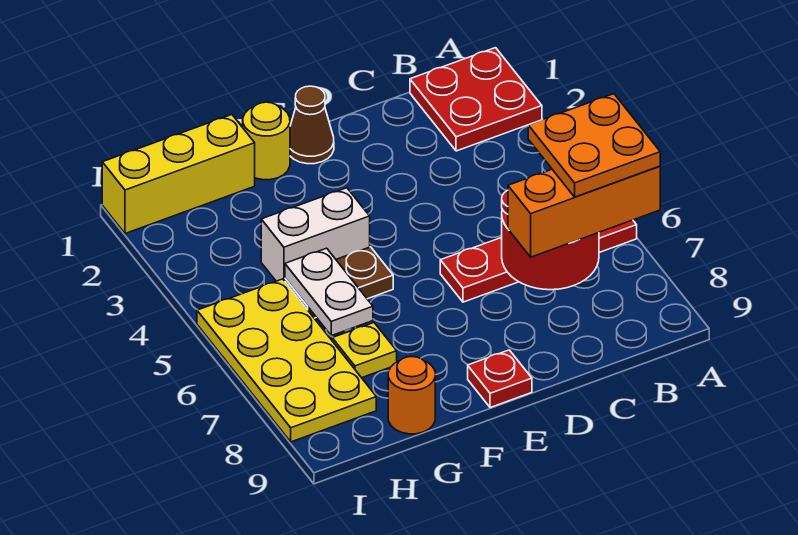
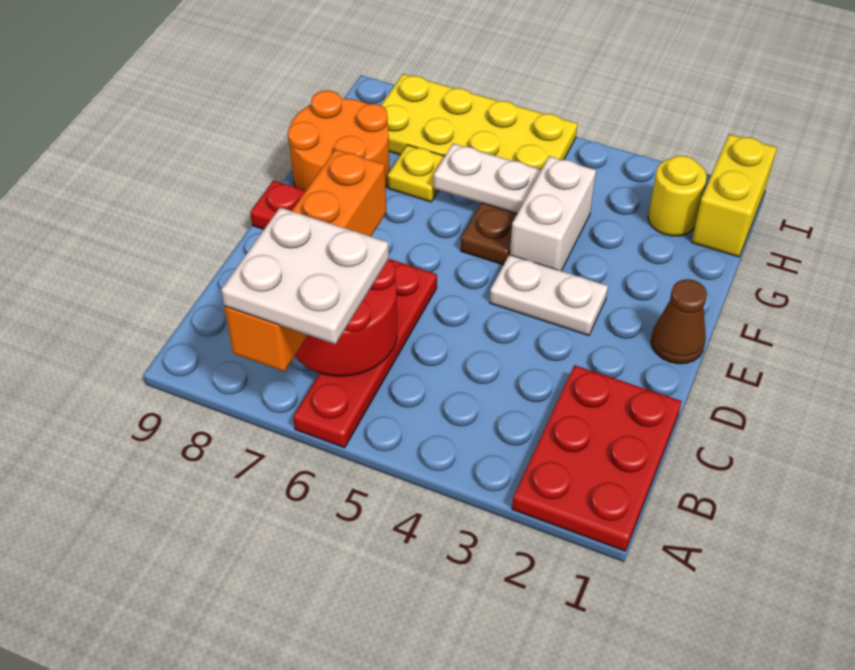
red 2x2 plate [410,48,542,151] -> red 2x3 plate [512,365,682,551]
orange 2x2 plate [528,94,660,197] -> white 2x2 plate [221,208,389,344]
orange 1x3 brick [508,166,660,257] -> orange 1x4 brick [224,149,386,371]
none -> white 1x2 plate [490,255,608,336]
yellow 1x1 round brick [243,102,290,180] -> yellow 1x1 round brick moved to [648,156,707,236]
yellow 1x3 brick [102,115,255,234] -> yellow 1x2 brick [692,134,777,257]
orange 1x1 round brick [388,357,435,434] -> orange 2x2 round brick [288,91,390,190]

